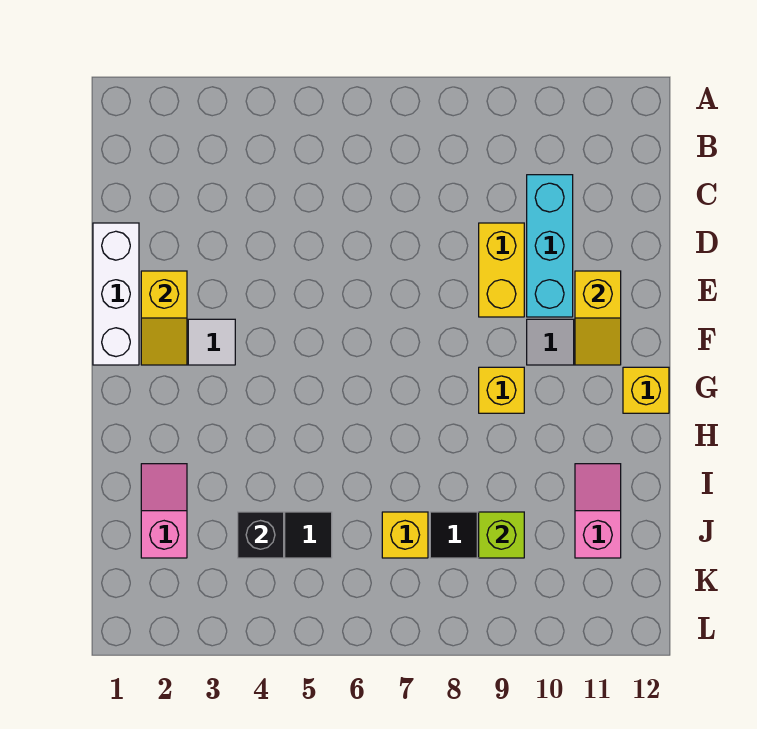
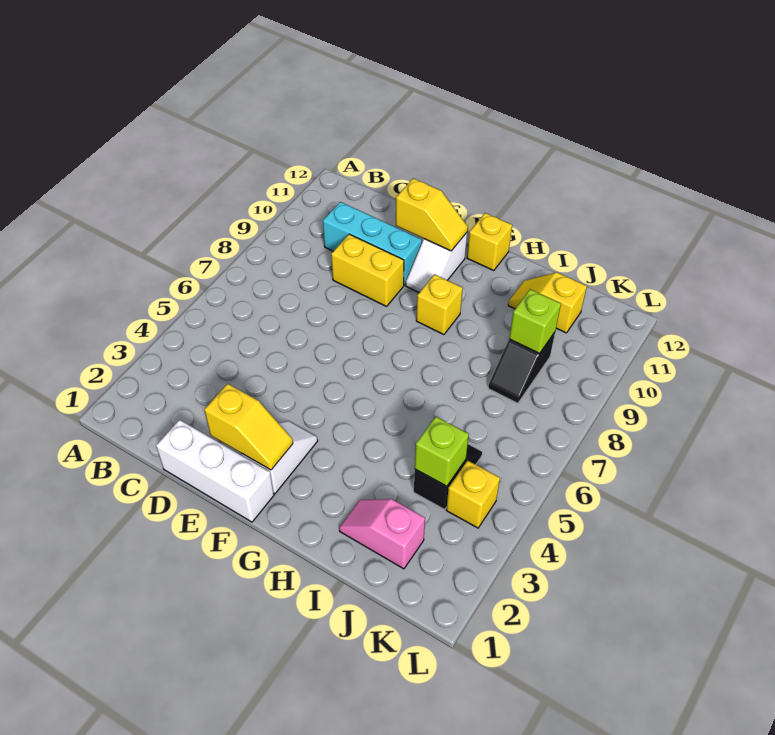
pink 1x2 slope [575,464,621,558] -> yellow 1x2 slope [508,272,587,333]
black 1x1 brick [238,512,284,558] -> lime 1x1 brick [415,417,469,486]
yellow 1x1 brick [382,512,428,558] -> yellow 1x1 brick moved to [446,460,500,528]

